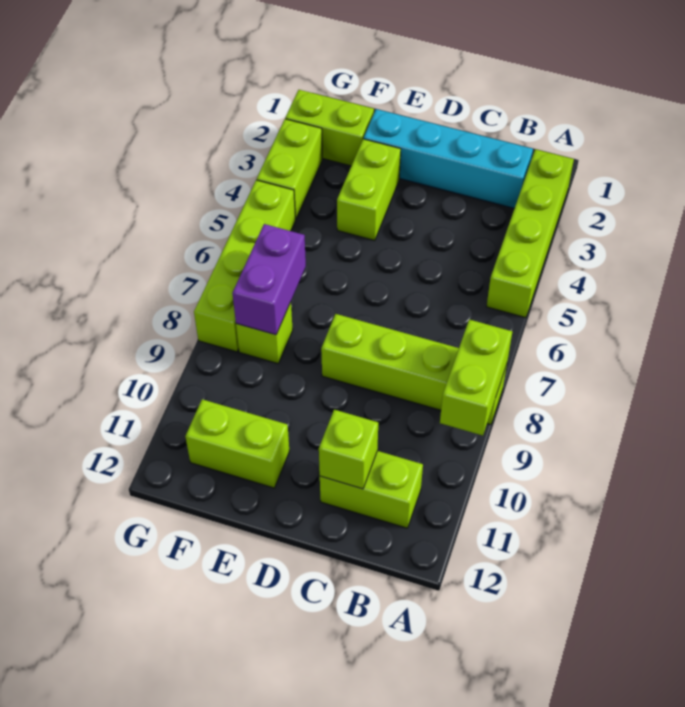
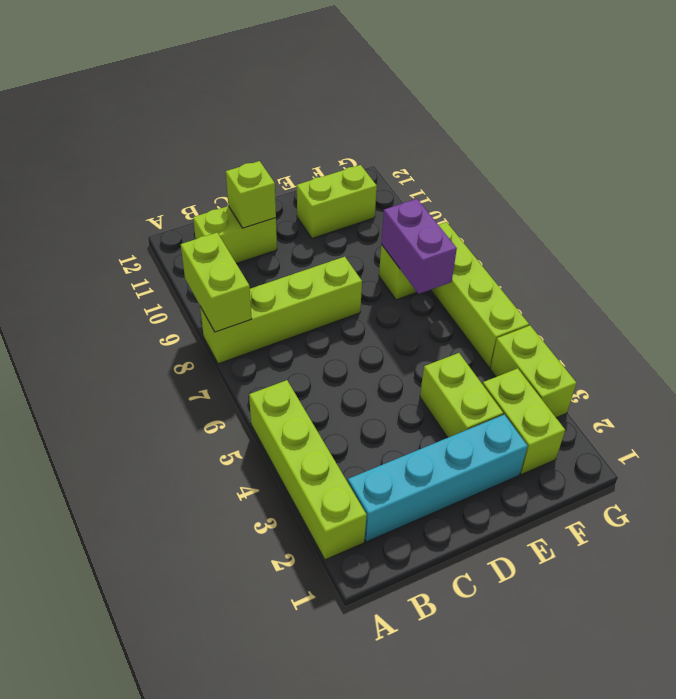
lime 1x2 brick [285,90,374,166] -> lime 1x2 brick turned to [483,368,565,474]

